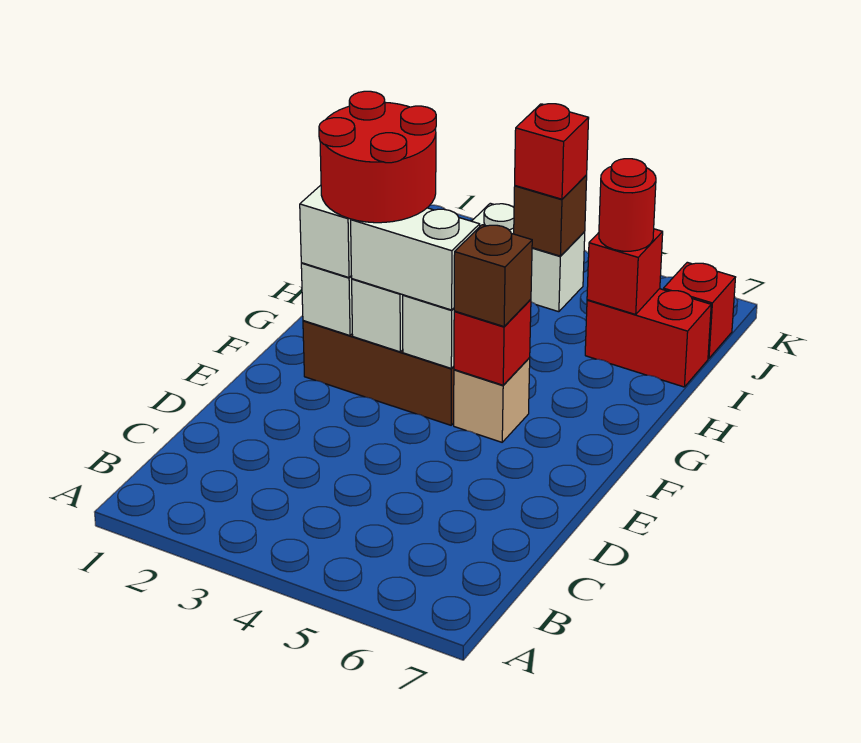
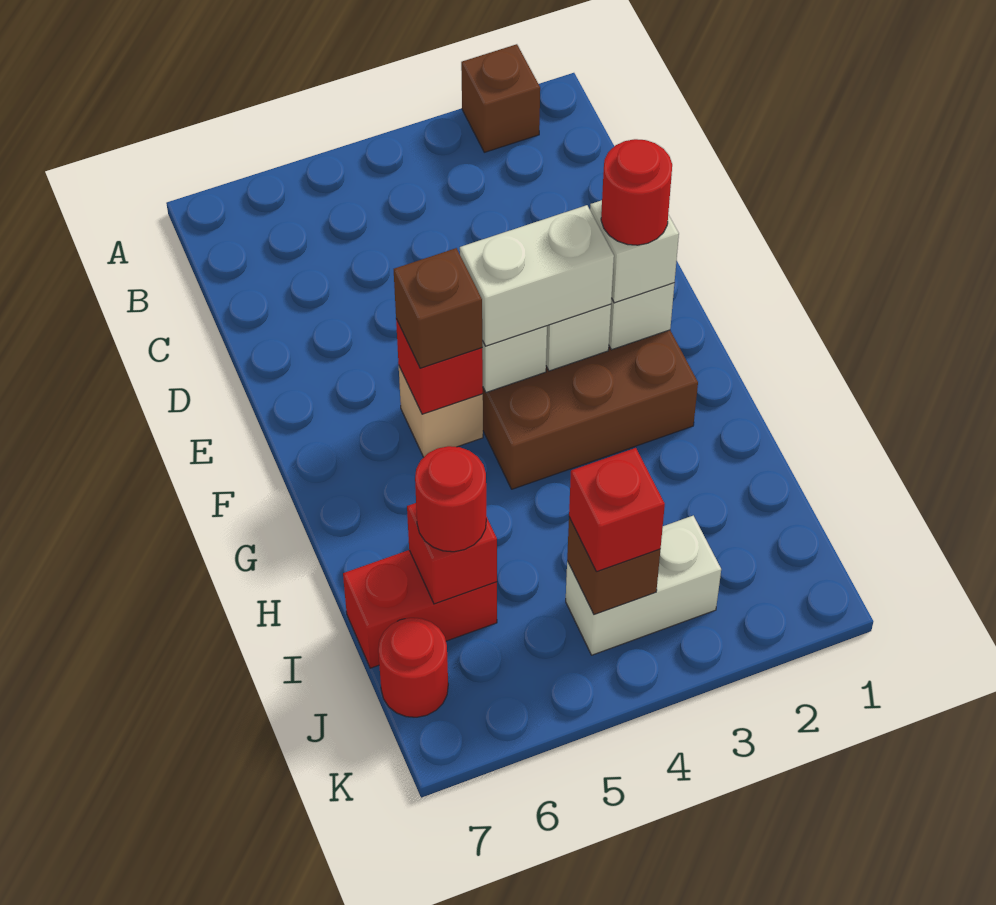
none -> brown 1x1 brick [461,44,540,152]
red 2x2 round brick [319,91,436,223] -> red 1x1 round brick [601,139,672,245]
red 1x1 brick [663,262,736,358] -> red 1x1 round brick [378,618,448,717]

